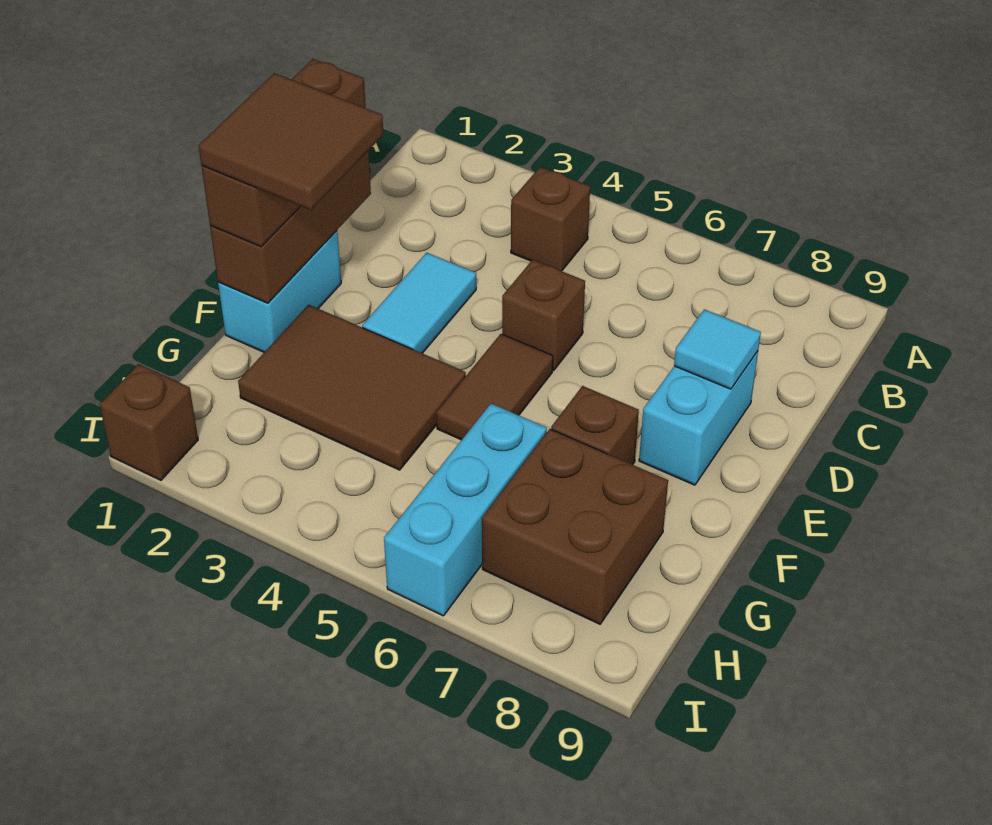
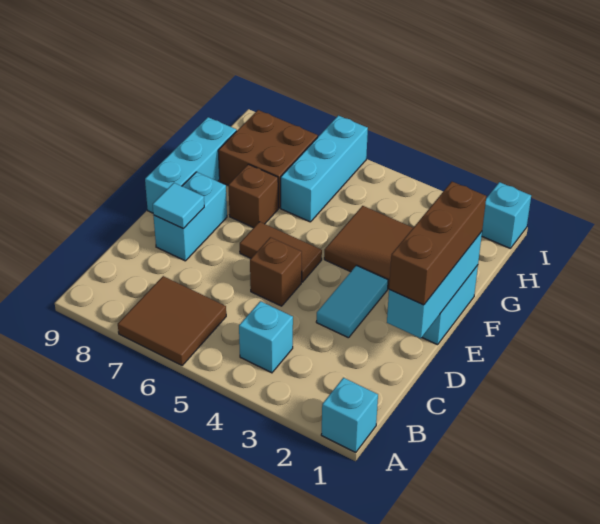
none -> cyan 1x1 brick [321,378,378,452]
brown 1x1 brick [511,167,590,271] -> cyan 1x1 brick [239,301,293,373]
brown 1x3 brick [210,151,371,303] -> cyan 1x3 brick [387,232,482,338]
brown 2x2 tile [199,73,384,210] -> brown 2x2 tile moved to [118,276,226,365]
brown 1x2 tile [436,334,553,440] -> brown 1x2 tile turned to [240,222,322,282]
none -> cyan 1x3 brick [145,117,237,213]
brown 1x1 brick [100,364,198,480] -> cyan 1x1 brick [482,182,531,248]

